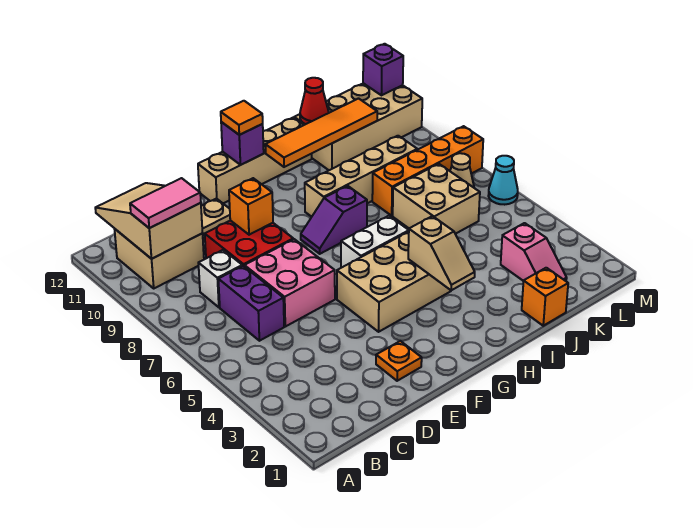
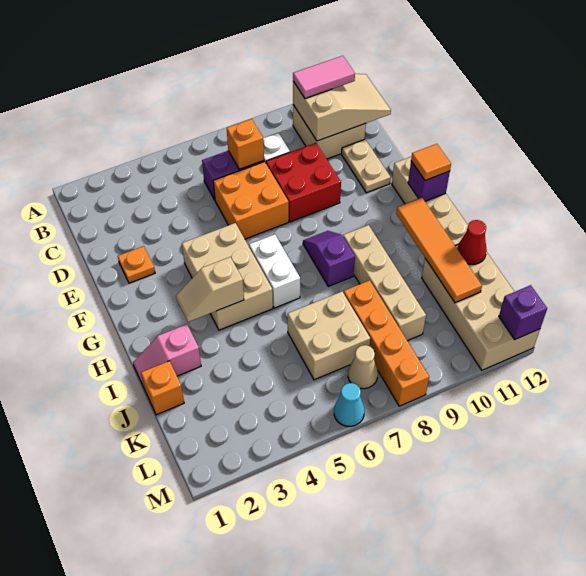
pink 1x2 tile [130,178,201,228] -> pink 1x2 tile turned to [293,56,355,98]
pink 2x2 brick [244,239,335,327] -> orange 2x2 brick [213,162,289,239]
orange 1x1 brick [229,178,273,235] -> orange 1x1 brick moved to [227,119,264,169]
pink 1x2 slope [501,223,567,281] -> pink 1x2 slope moved to [133,324,201,387]

